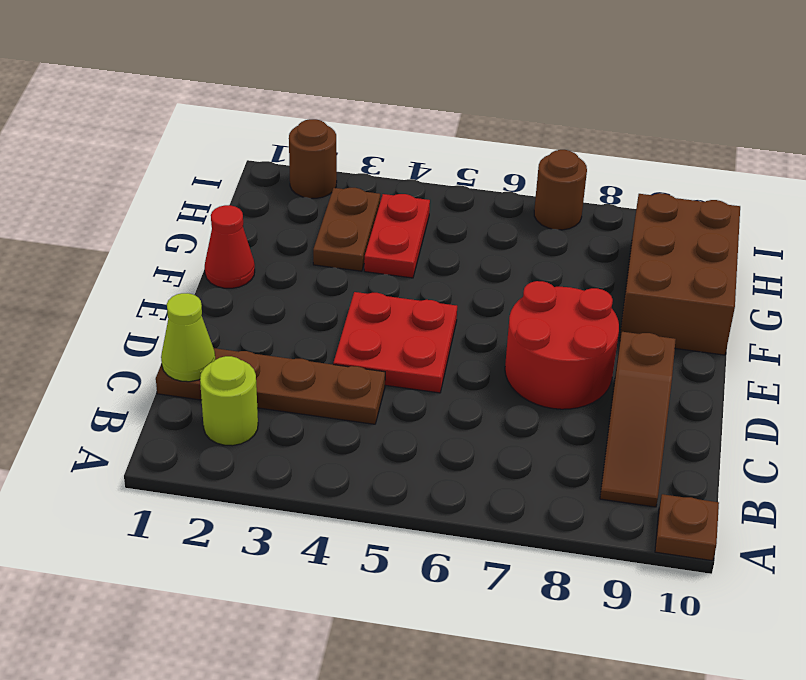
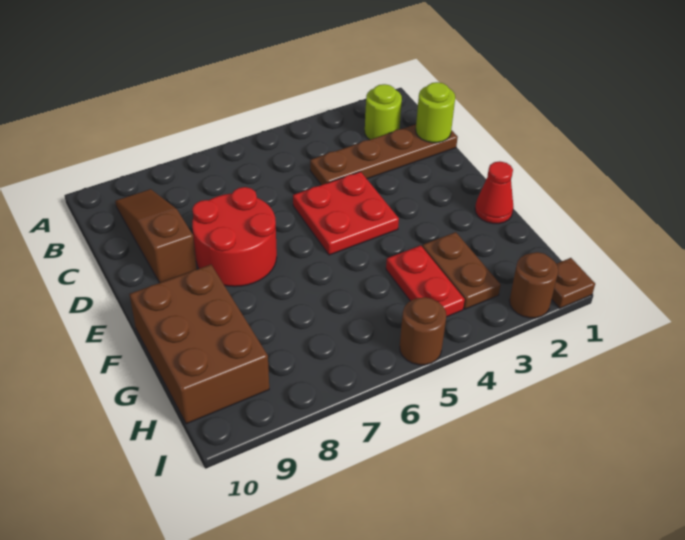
brown 1x1 plate [655,494,719,561] -> brown 1x1 plate moved to [552,258,595,308]
lime 1x1 cone [161,293,215,382] -> lime 1x1 round brick [416,82,455,143]
brown 1x1 round brick [534,150,587,230] -> brown 1x1 round brick moved to [400,297,446,365]

